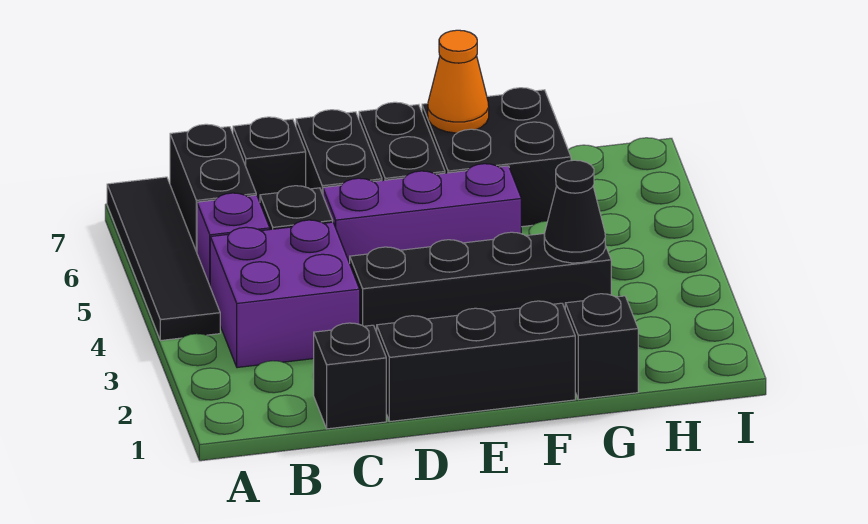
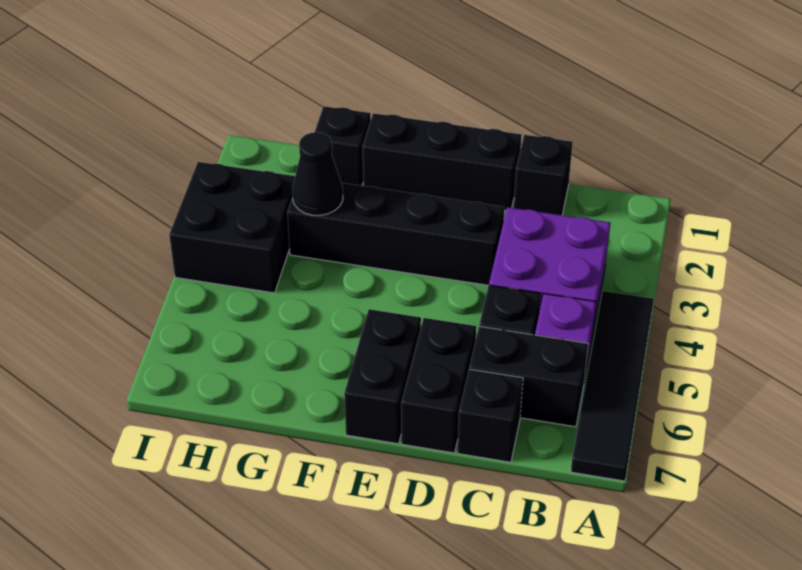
black 1x2 brick [170,124,256,252] -> black 1x2 brick turned to [469,326,588,427]
purple 1x3 brick [323,164,521,263] -> none
black 2x2 brick [422,88,571,227] -> black 2x2 brick moved to [169,162,295,293]
orange 1x1 cone [428,30,489,133] -> none

